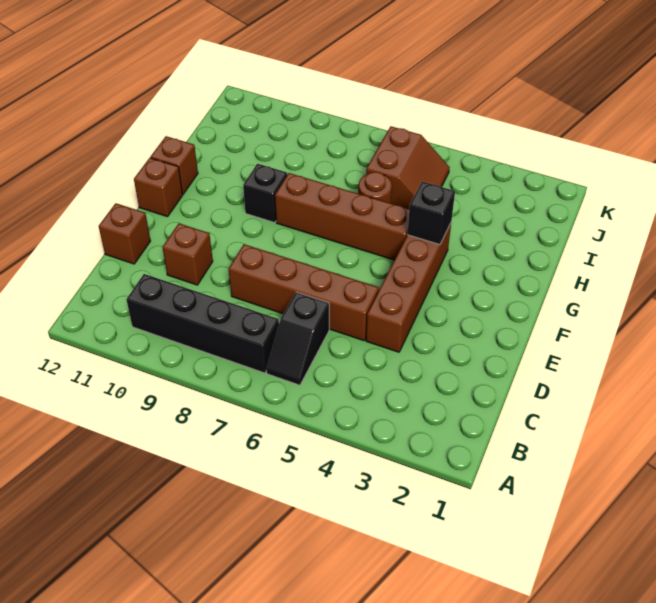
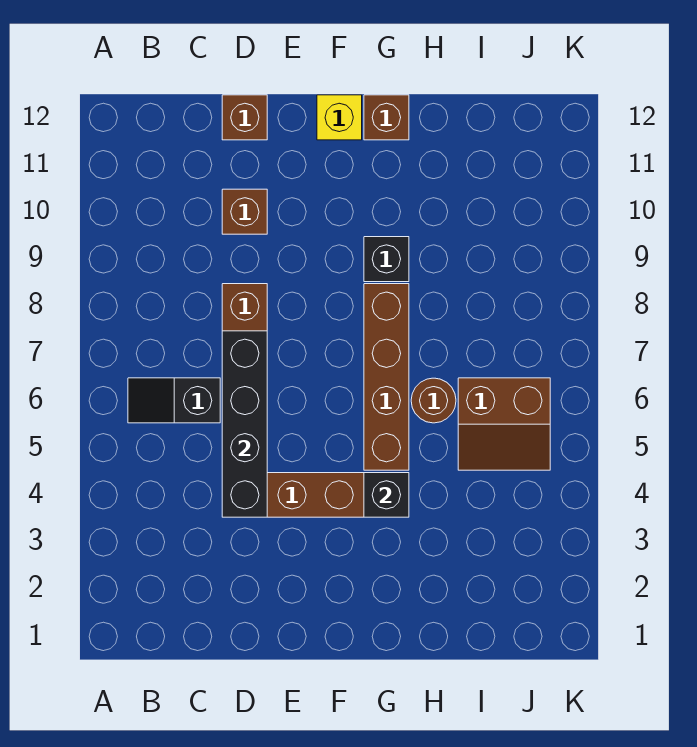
black 1x4 brick [126,274,279,373] -> black 1x4 brick moved to [222,331,267,517]
brown 1x1 brick [134,158,183,217] -> yellow 1x1 brick [317,95,362,140]

